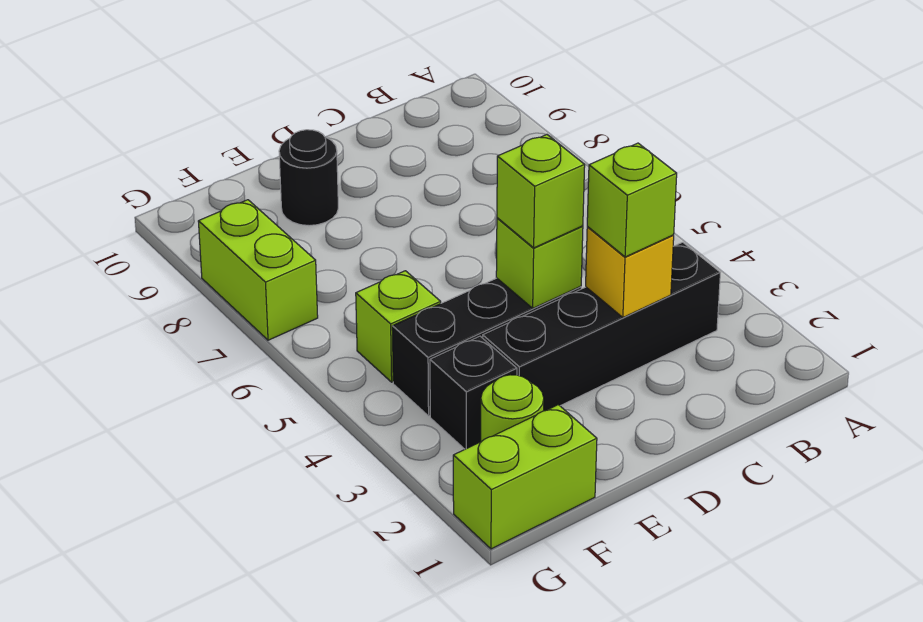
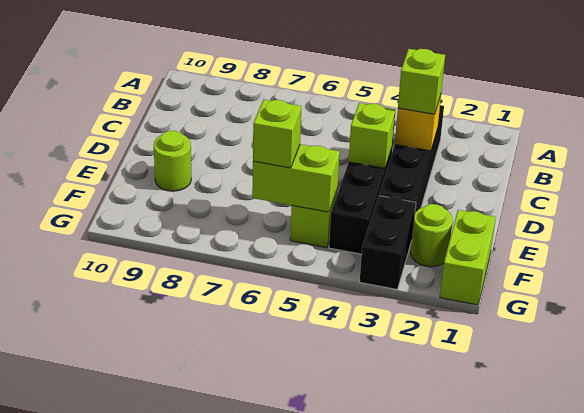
lime 1x1 brick [497,135,585,248] -> lime 1x1 brick moved to [253,100,301,168]
black 1x1 round brick [279,130,338,226] -> lime 1x1 round brick [154,131,191,191]
black 1x1 brick [430,336,517,449] -> black 1x2 brick [360,196,416,289]
lime 1x2 brick [198,200,318,340] -> lime 1x2 brick moved to [252,144,340,212]

